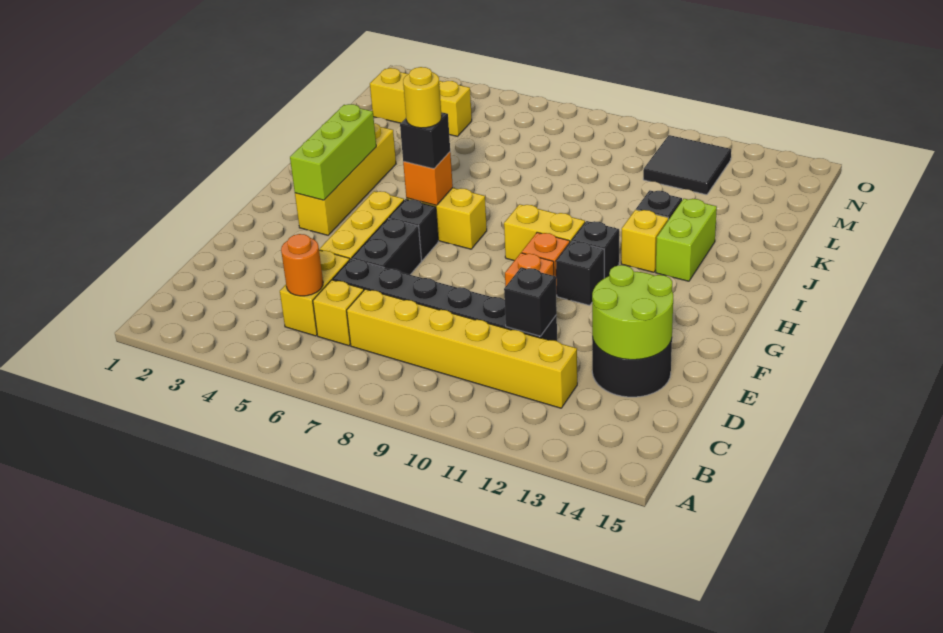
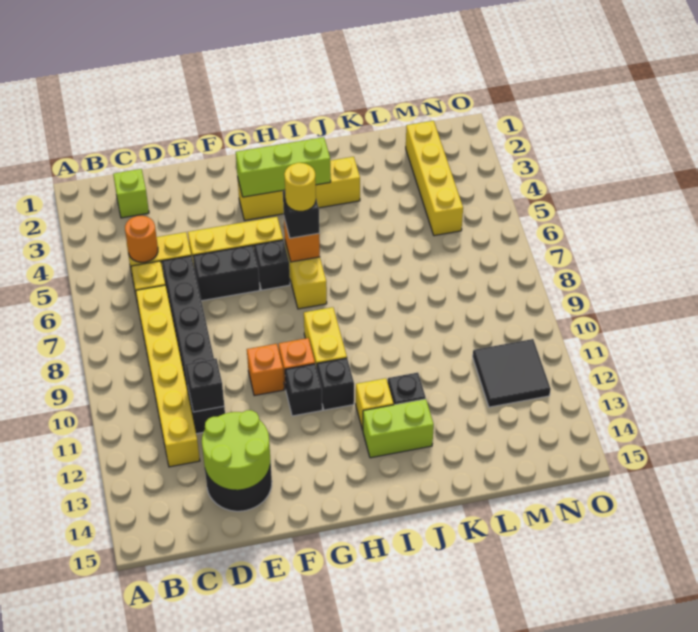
none -> lime 1x1 brick [113,169,149,218]
yellow 1x3 brick [370,68,472,136] -> yellow 1x4 brick [406,121,463,236]

